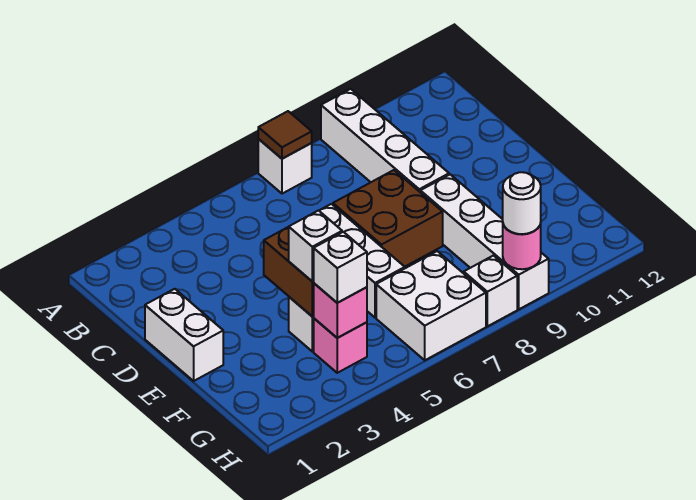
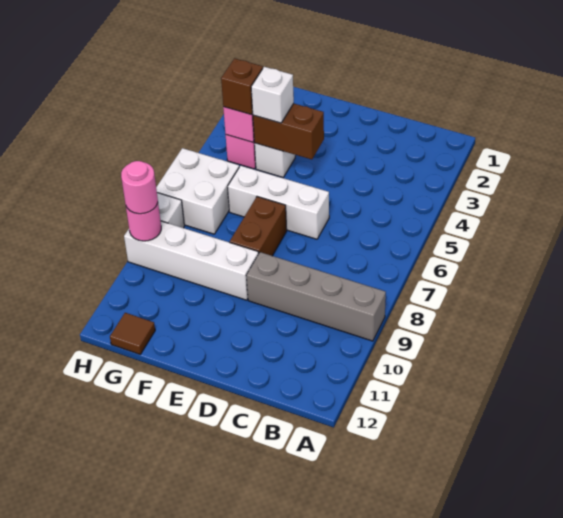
white 1x1 brick [258,139,312,194] -> none
brown 1x1 tile [258,111,312,159] -> brown 1x1 tile moved to [110,313,155,354]
white 1x4 brick [321,89,449,192] -> grey 1x4 brick [246,252,386,341]
white 1x2 brick [145,289,223,381] -> none
brown 2x2 brick [333,170,443,267] -> brown 1x2 brick [230,197,287,256]
white 1x1 brick [314,232,367,303] -> brown 1x1 brick [221,58,263,115]
white 1x1 round brick [503,172,541,234] -> pink 1x1 round brick [121,161,158,214]

